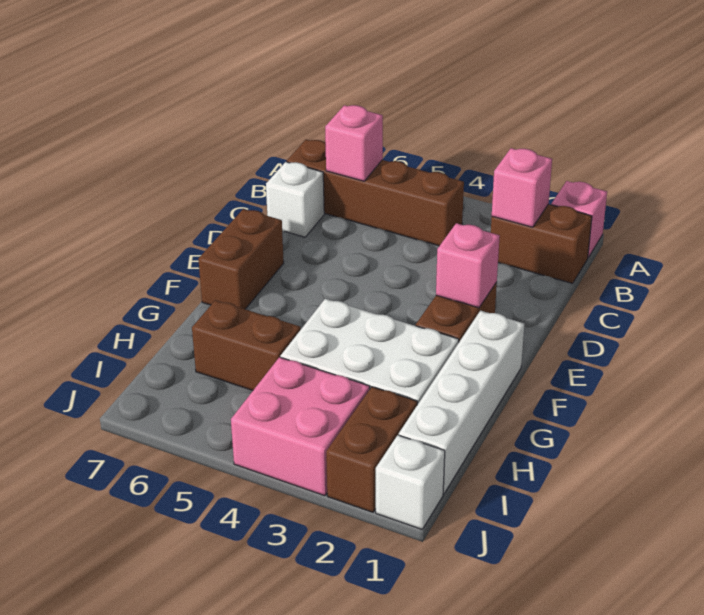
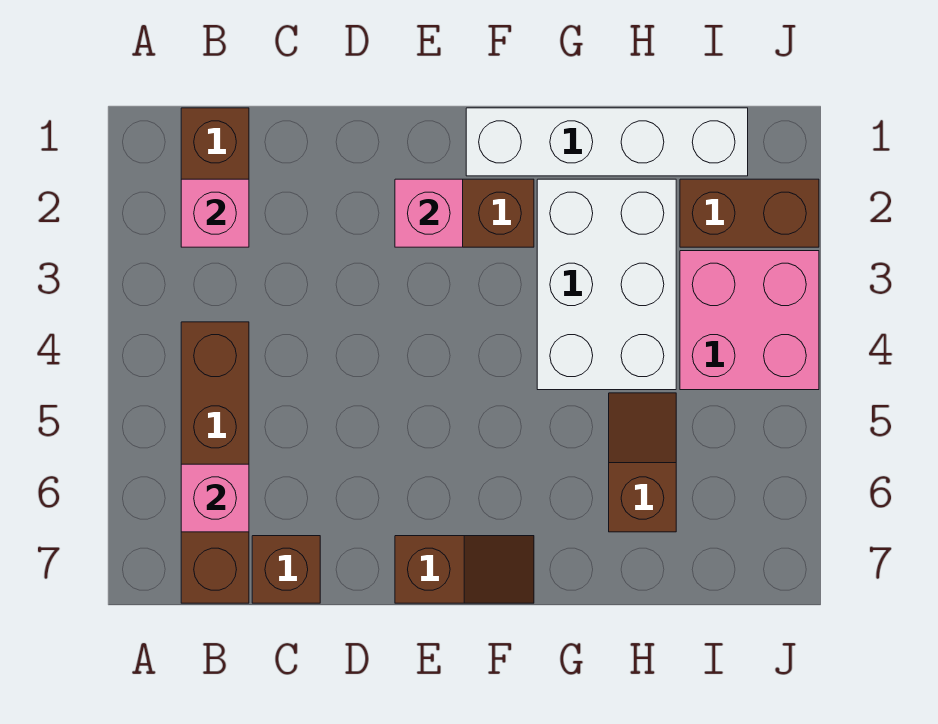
pink 1x1 brick [551,181,607,257] -> none
white 1x1 brick [266,162,324,237] -> brown 1x1 brick [252,536,320,603]
brown 1x2 brick [198,209,284,309] -> brown 1x2 slope [395,536,534,603]
brown 1x2 brick [192,300,301,390] -> brown 1x2 slope [609,393,676,532]
white 1x1 brick [376,435,445,529] -> none

